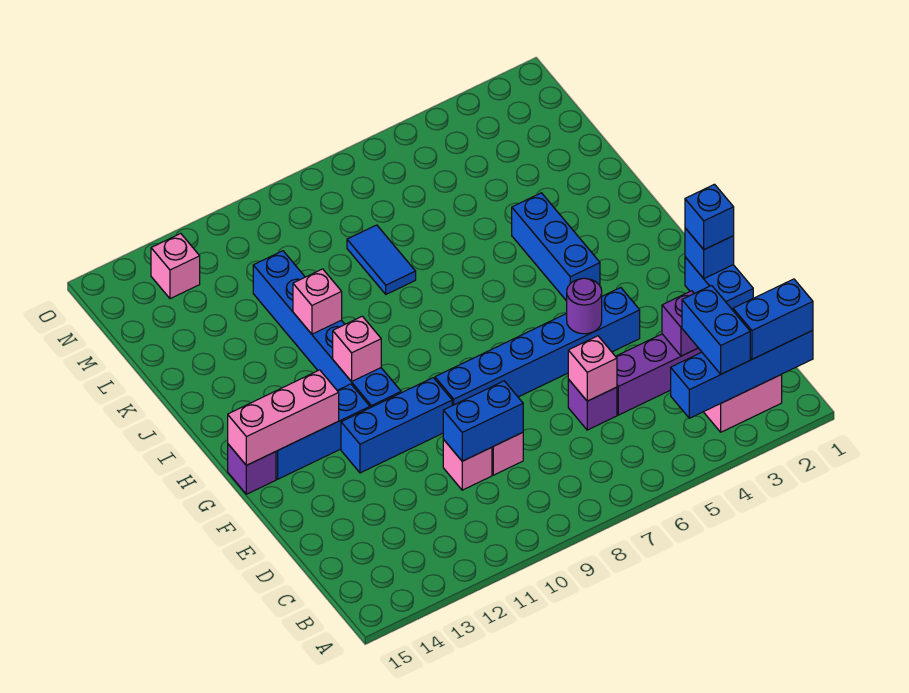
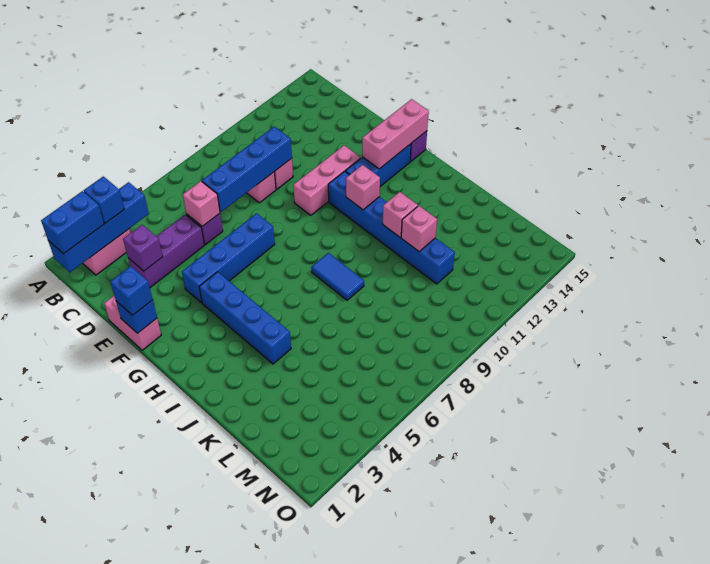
blue 1x2 brick [682,285,750,374] -> blue 1x1 brick [84,176,124,223]
blue 1x2 brick [443,381,523,461] -> blue 1x4 brick [202,127,292,212]
blue 1x2 brick [685,257,753,310] -> pink 1x2 brick [104,296,161,350]
blue 1x6 brick [435,288,640,405] -> blue 1x4 brick [182,213,275,303]
purple 1x1 round brick [567,278,602,334] -> none
blue 1x3 brick [341,378,452,473] -> pink 1x3 brick [293,145,361,215]
blue 1x3 brick [512,193,600,301] -> blue 1x4 brick [199,272,291,364]
blue 1x2 tile [347,225,416,294] -> blue 1x2 tile moved to [311,253,364,300]
pink 1x1 brick [151,233,200,299] -> pink 1x1 brick moved to [401,206,437,251]

